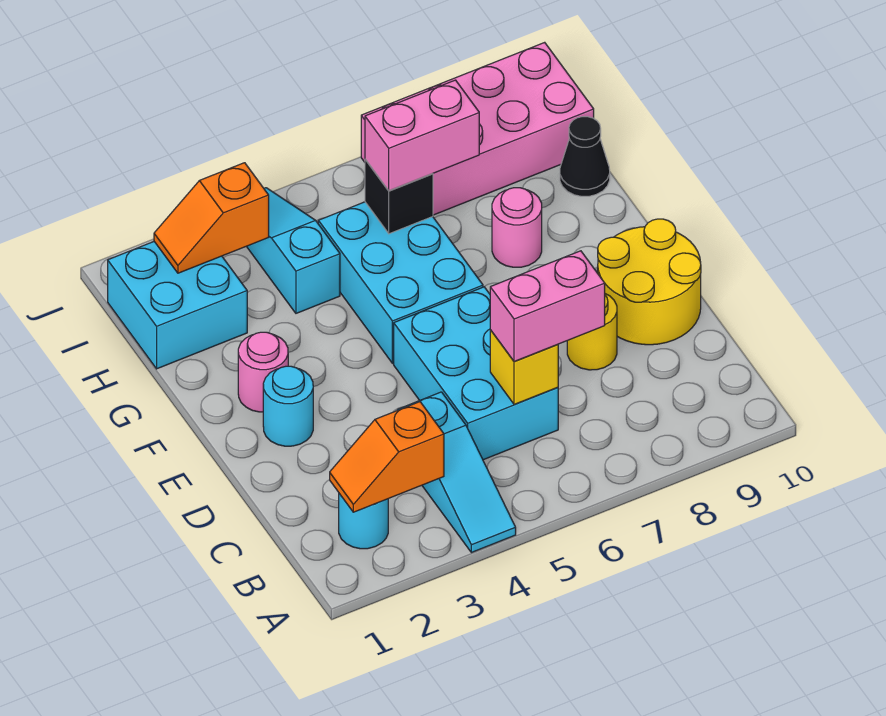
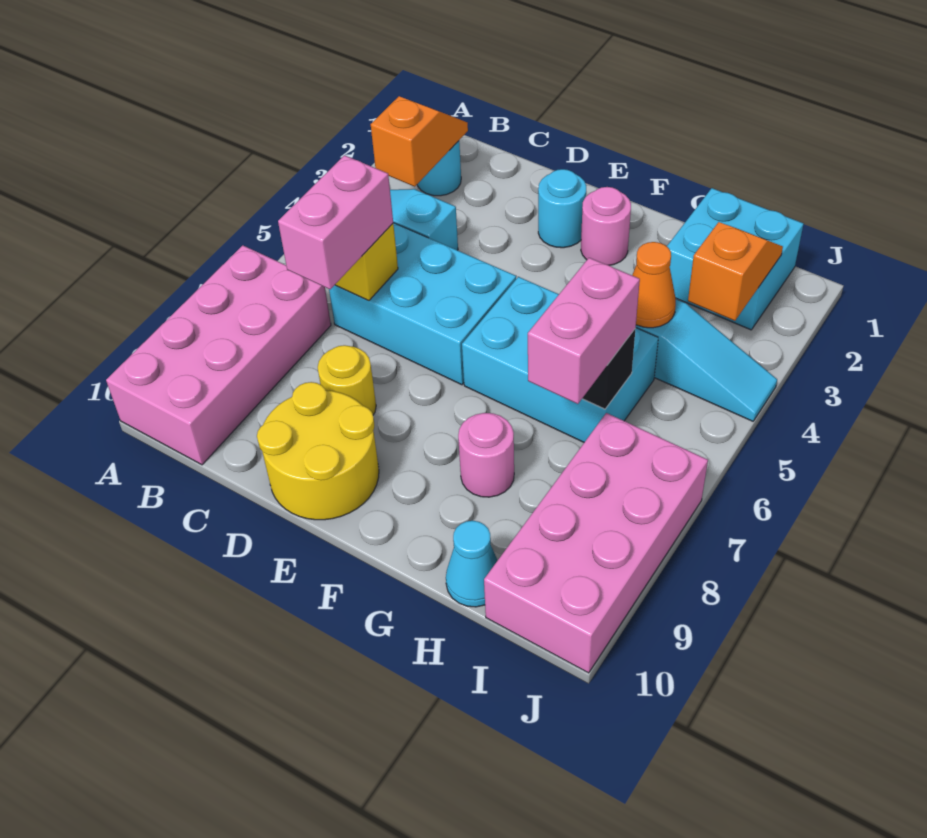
none -> pink 2x4 brick [106,245,331,465]
none -> orange 1x1 cone [632,242,676,328]
black 1x1 cone [560,117,610,196] -> cyan 1x1 cone [446,521,498,607]

